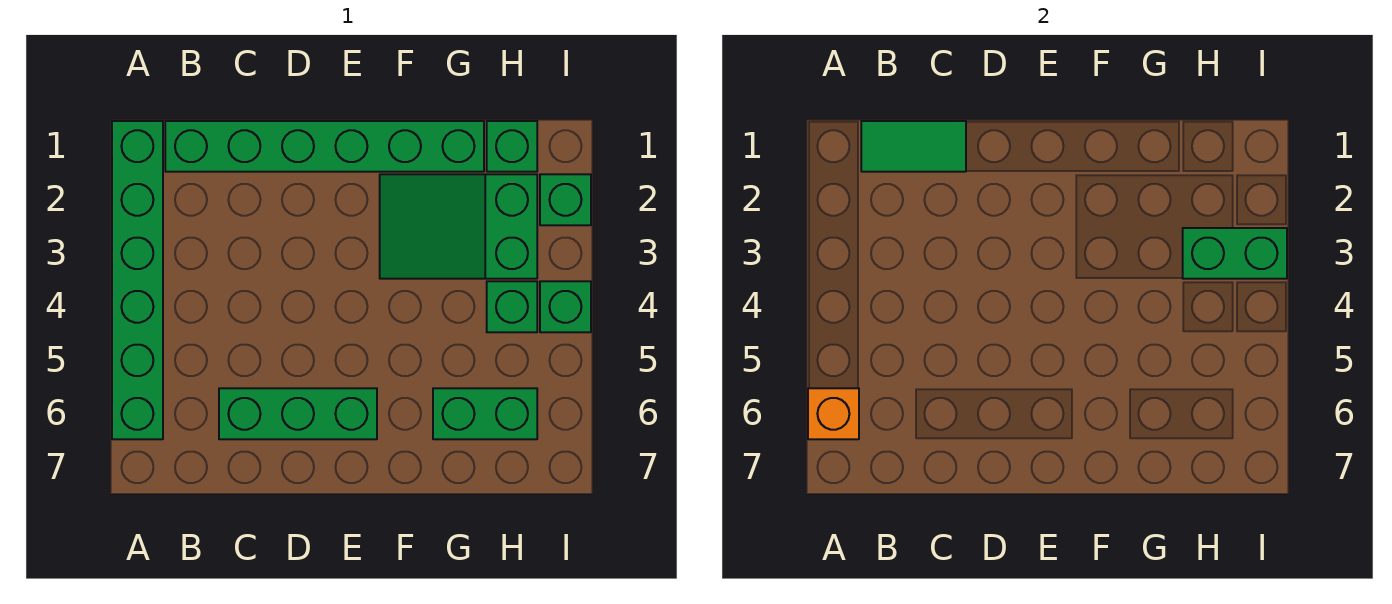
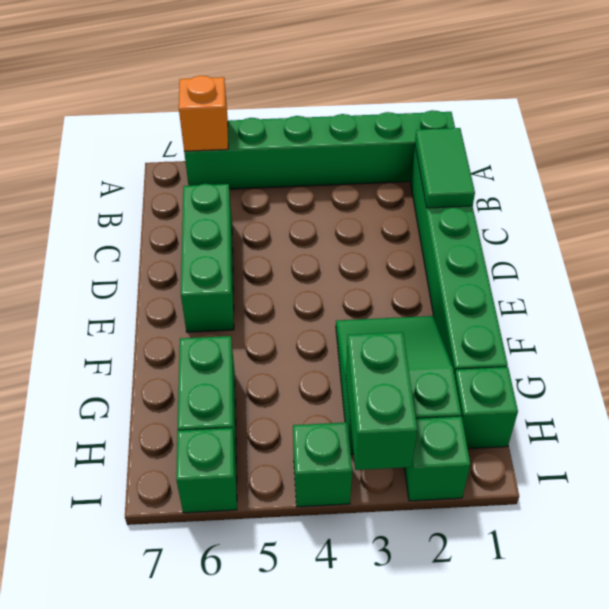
green 1x1 brick [487,281,537,332] -> green 1x1 brick moved to [176,428,237,513]

